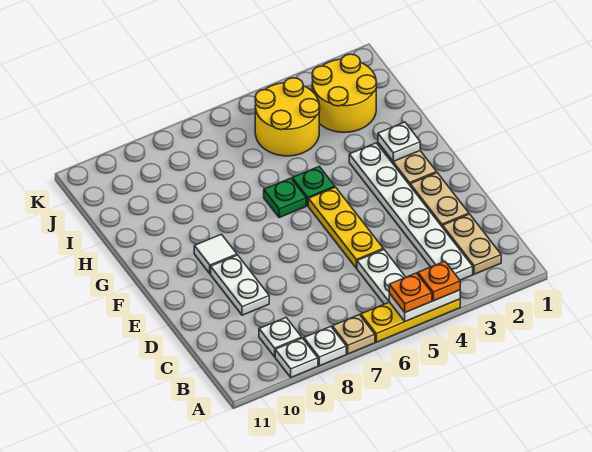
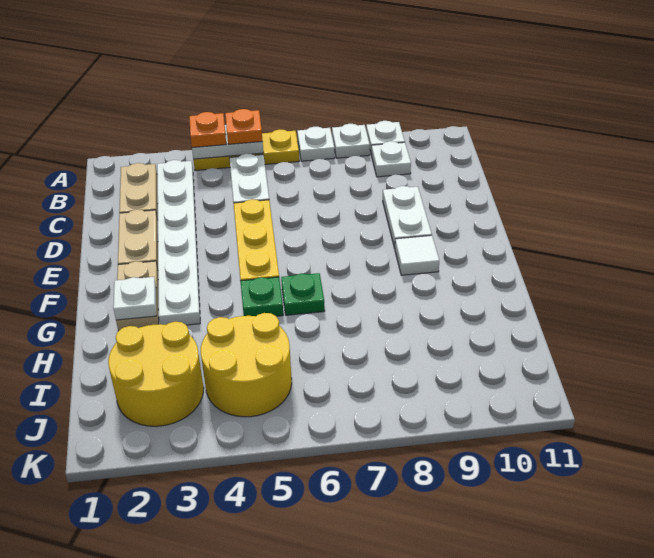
tan 1x1 plate [332,315,375,354] -> white 1x1 plate [297,127,335,161]

